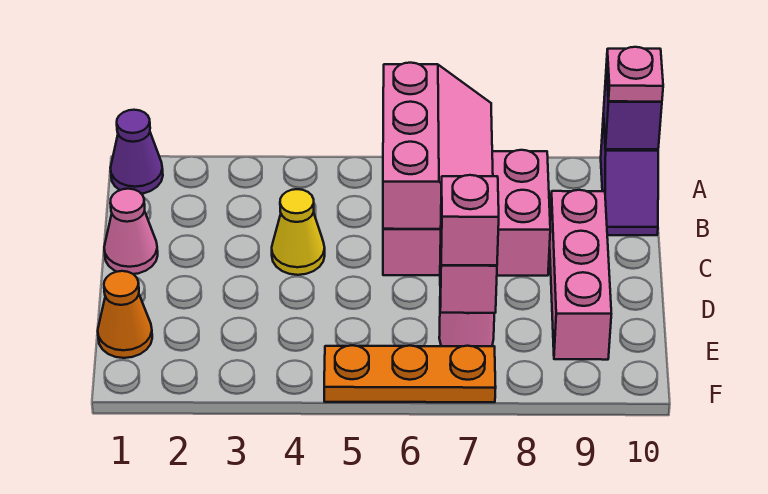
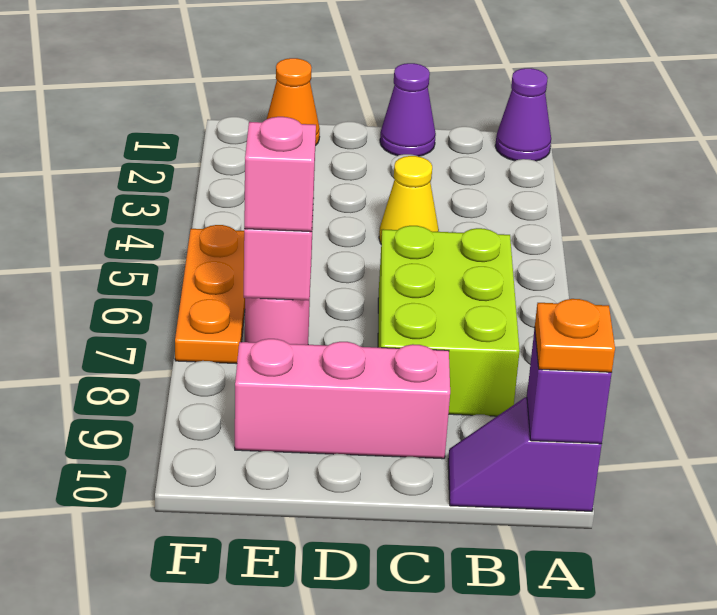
pink 2x3 slope [383,63,493,229] -> none
pink 1x1 plate [606,47,663,102] -> orange 1x1 plate [535,299,615,372]
pink 2x3 brick [383,150,550,276] -> lime 2x3 brick [378,226,520,416]
pink 1x1 cone [104,189,158,274] -> purple 1x1 cone [380,63,436,156]

